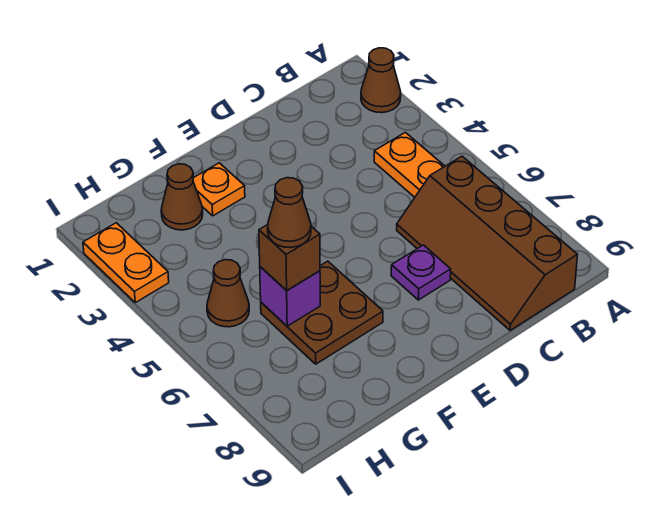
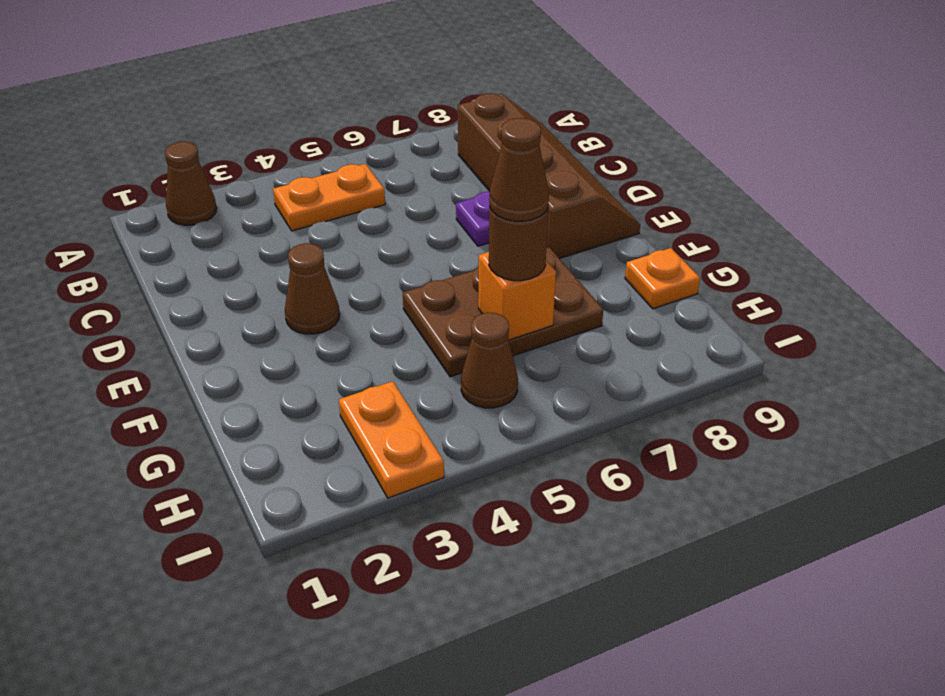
brown 2x4 slope [397,156,577,331] -> brown 2x4 slope turned to [458,94,640,259]
orange 1x1 plate [193,163,245,216] -> orange 1x1 plate moved to [625,248,700,309]
brown 2x2 plate [261,261,383,364] -> brown 2x3 plate [403,247,603,377]
brown 1x1 cone [161,164,203,230] -> brown 1x1 cone moved to [285,243,340,334]
purple 1x1 brick [260,267,320,326] -> orange 1x1 brick [478,252,556,340]
brown 1x1 brick [259,225,320,291] -> brown 1x1 round brick [489,207,548,281]
orange 1x2 plate [83,223,169,303] -> orange 1x2 plate turned to [339,381,444,498]

